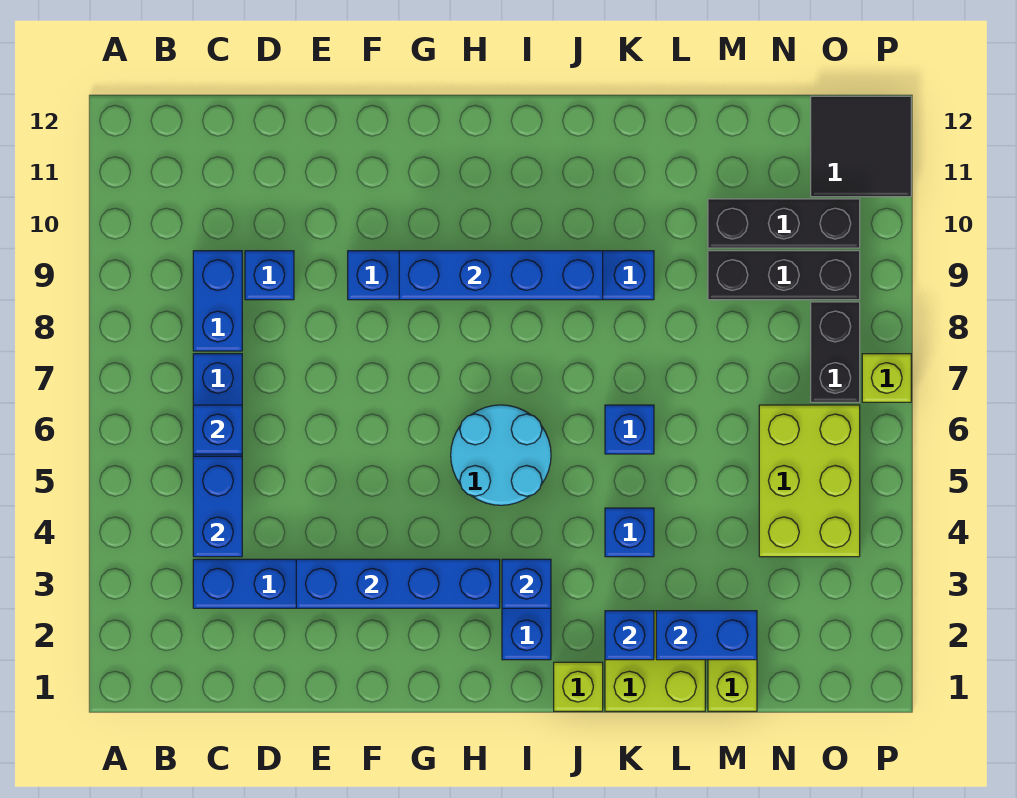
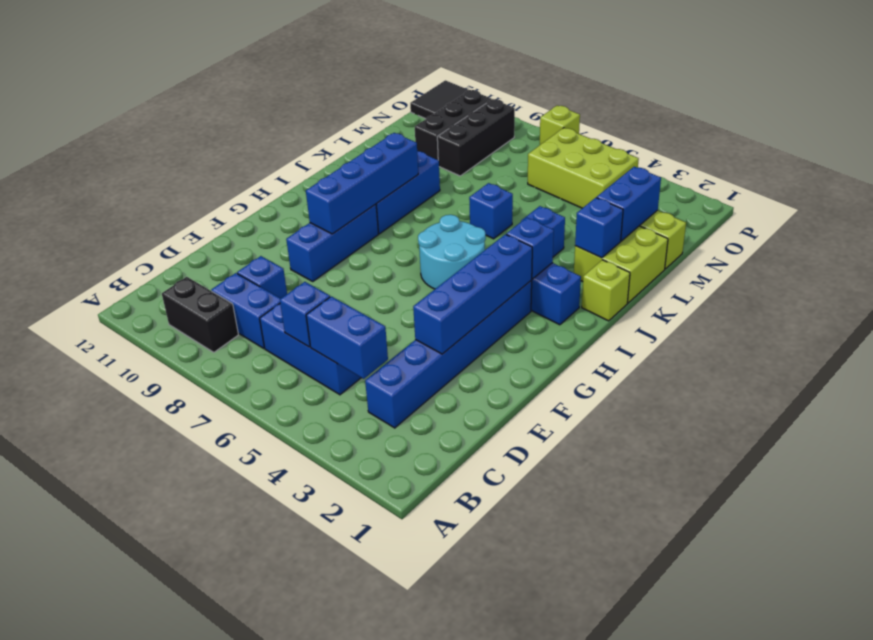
black 1x2 brick [811,302,860,402] -> black 1x2 brick moved to [162,277,238,352]

